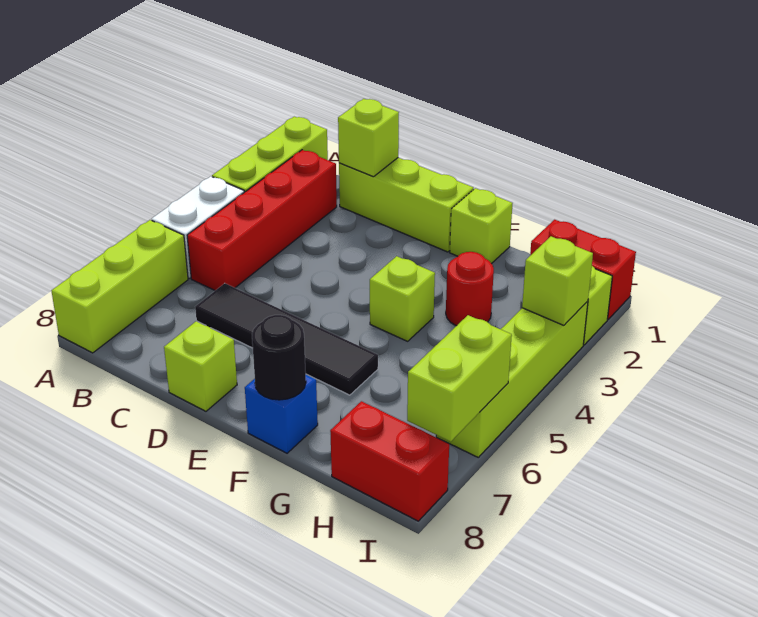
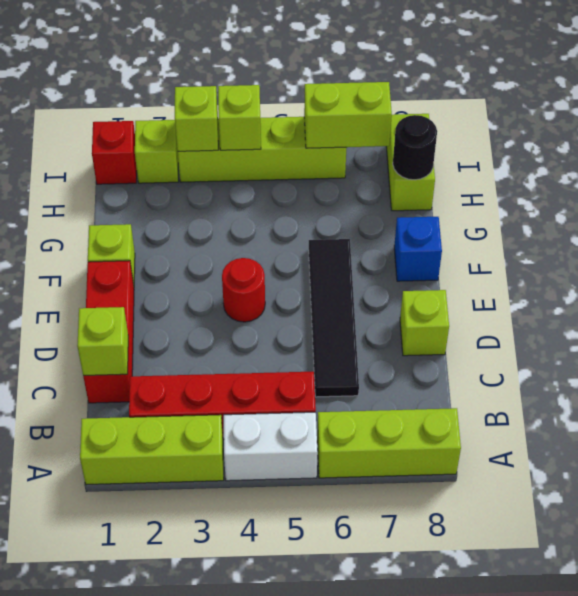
lime 1x3 brick [339,158,473,252] -> red 1x3 brick [83,261,134,403]
lime 1x1 brick [370,256,435,341] -> lime 1x1 brick moved to [218,85,261,150]
black 1x1 round brick [252,315,306,400] -> black 1x1 round brick moved to [393,115,437,180]
red 1x1 round brick [446,252,494,326] -> red 1x1 round brick moved to [222,258,265,322]
red 1x2 brick [530,220,636,319] -> red 1x1 brick [92,121,137,184]
red 1x2 brick [330,401,449,521] -> lime 1x2 brick [386,114,435,211]

